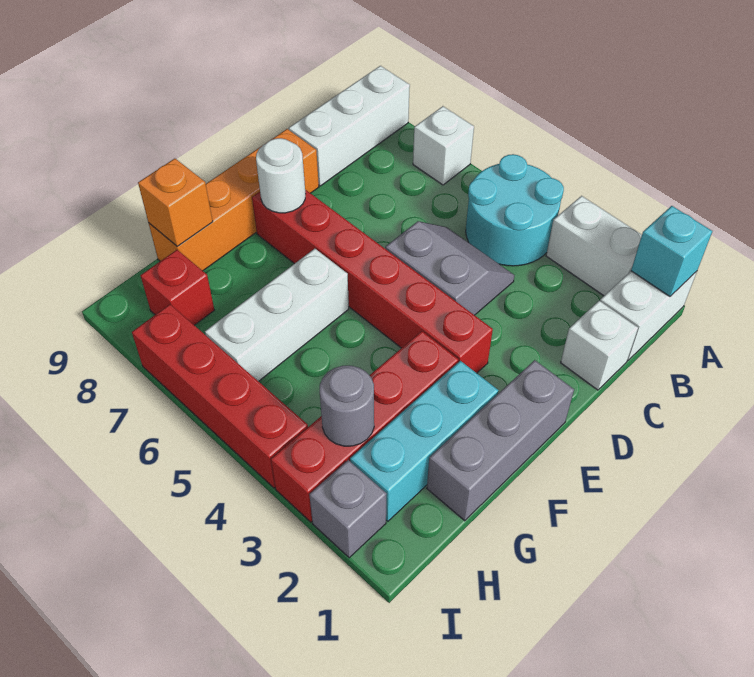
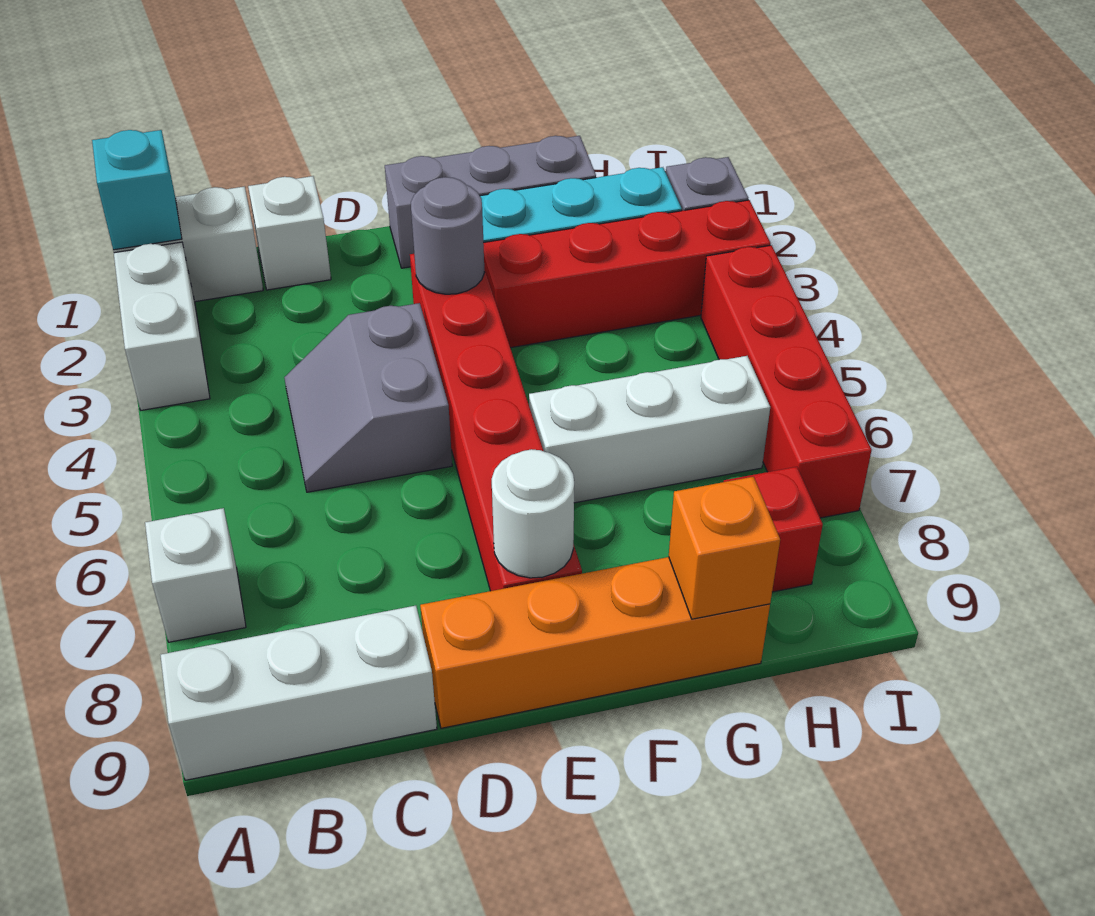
cyan 2x2 round brick [466,154,564,266] -> none
grey 1x1 round brick [320,366,374,446] -> grey 1x1 round brick moved to [411,177,485,294]

